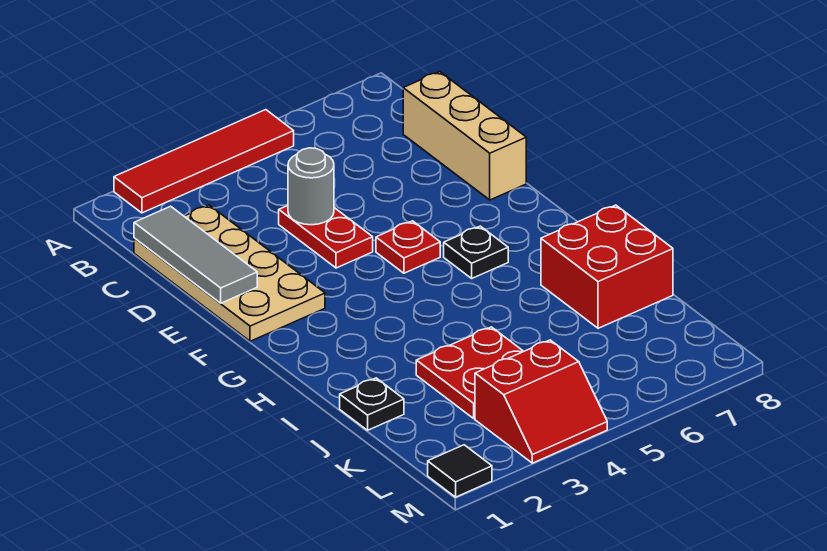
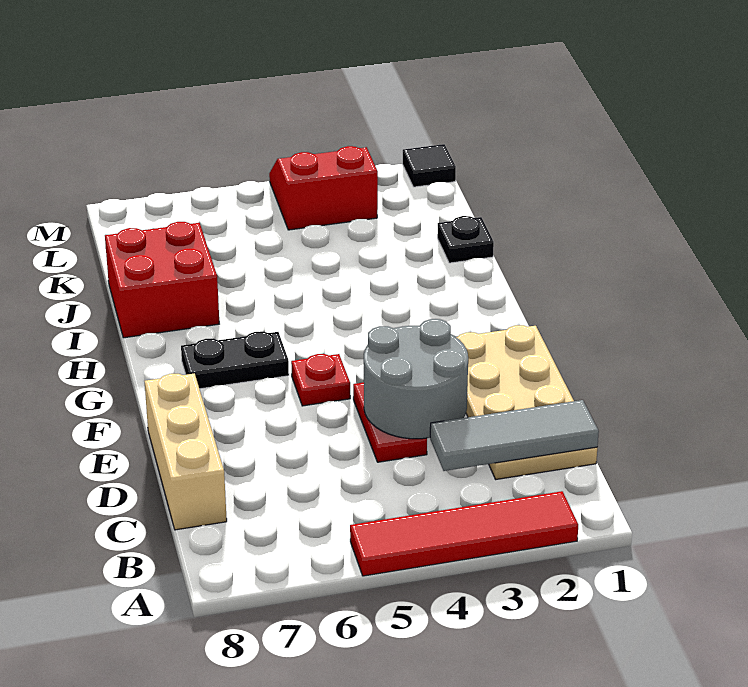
grey 1x3 tile [134,206,257,303] -> grey 1x3 tile turned to [430,400,599,471]
grey 1x1 round brick [288,148,334,225] -> grey 2x2 round brick [364,319,468,439]
black 1x1 plate [444,226,508,278] -> black 1x2 plate [181,332,289,389]
red 2x2 plate [416,327,524,418] -> none

